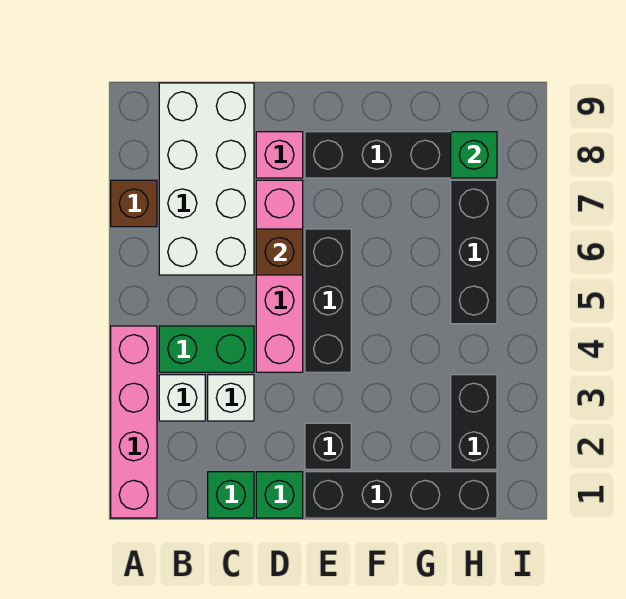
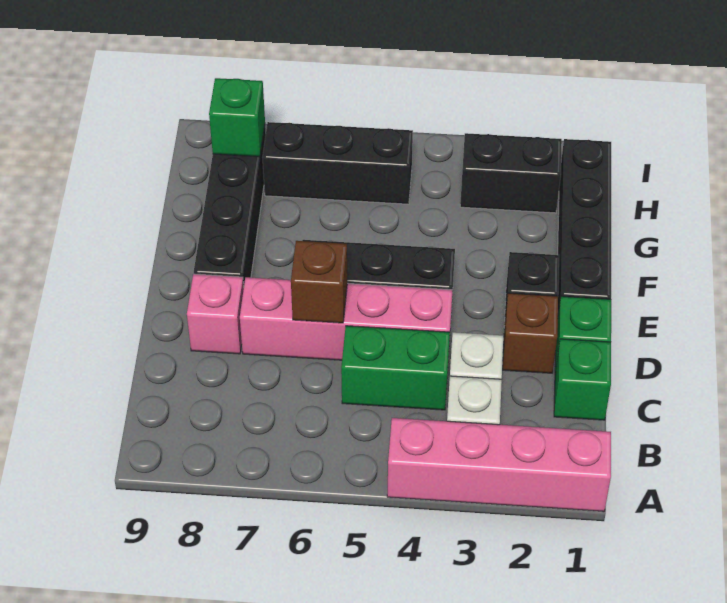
brown 1x1 brick [111,180,157,227] -> brown 1x1 brick moved to [503,293,558,373]
green 1x2 brick [159,326,254,372] -> green 1x2 brick turned to [341,326,450,410]
white 2x4 brick [159,83,254,275] -> none

